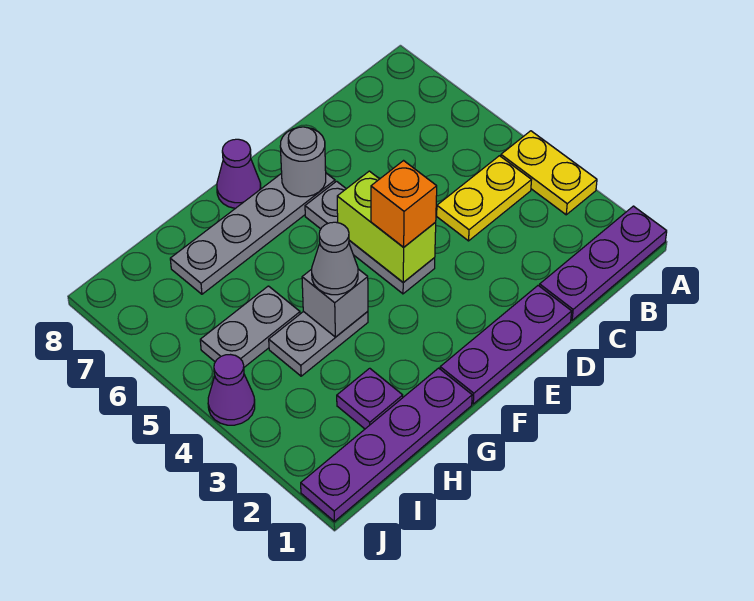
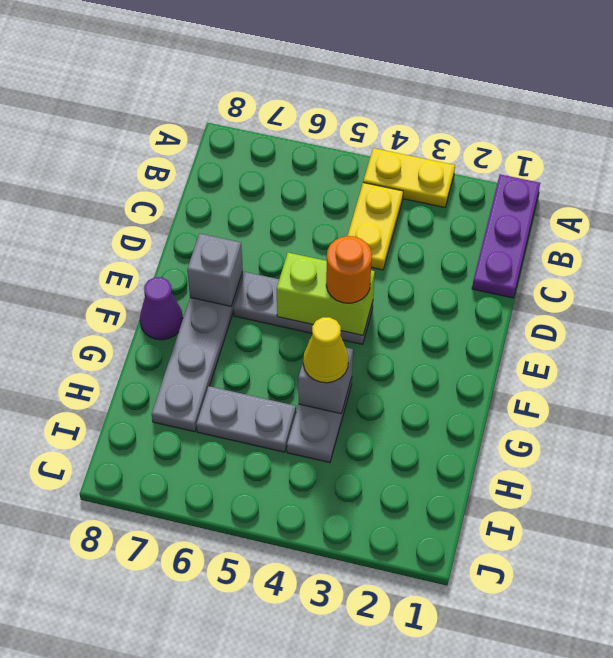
purple 1x3 plate [440,286,572,404] -> none
orange 1x1 brick [371,161,437,247] -> orange 1x1 round brick [326,236,372,303]
grey 1x1 round brick [280,127,326,197] -> grey 1x1 brick [187,234,243,306]
purple 1x4 plate [301,368,472,521] -> none
grey 1x1 cone [312,222,358,295] -> yellow 1x1 cone [303,317,349,383]
purple 1x1 plate [337,368,403,429] -> none
grey 1x2 plate [200,286,300,367] -> grey 1x2 plate turned to [196,386,296,452]
purple 1x1 cone [208,355,255,425] -> none

